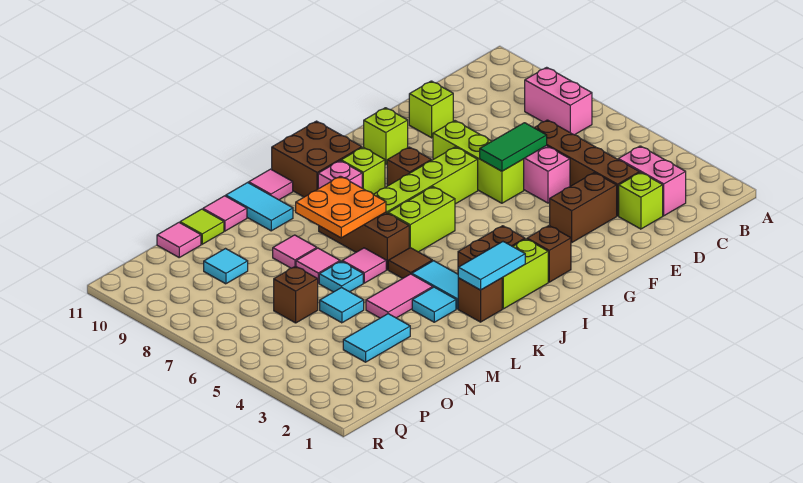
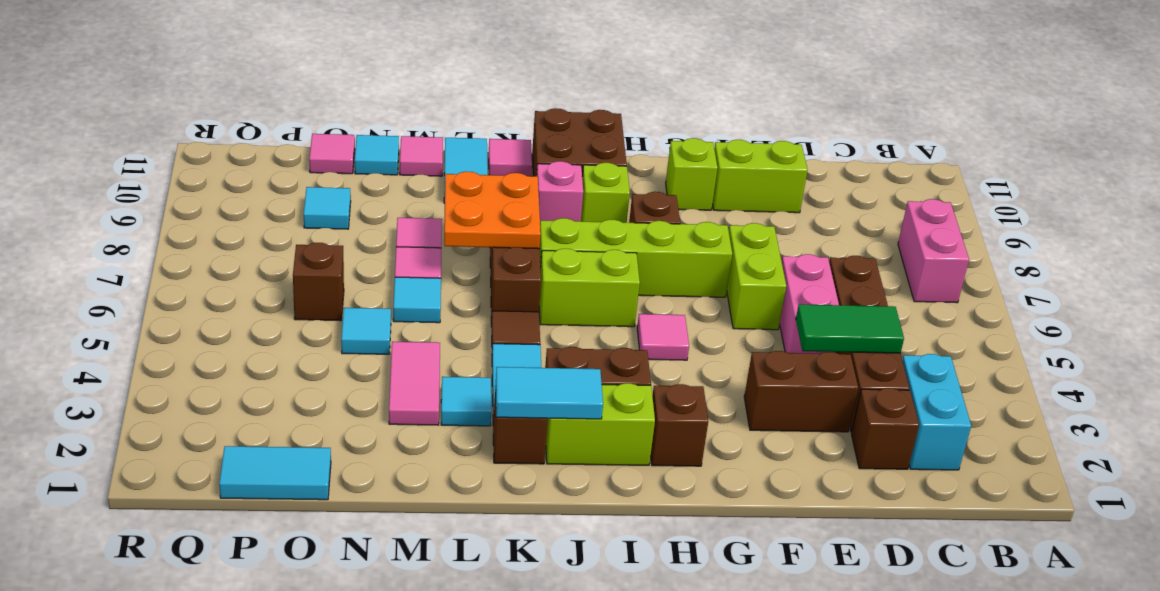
pink 1x2 brick [618,146,686,216] -> cyan 1x2 brick [902,354,971,470]
lime 1x1 brick [619,172,663,229] -> brown 1x1 brick [851,388,919,469]
green 1x2 tile [480,123,547,171] -> green 1x2 tile moved to [796,304,904,353]
lime 1x1 brick [409,81,453,138] -> lime 1x2 brick [712,140,808,213]
lime 1x3 brick [433,121,524,203] -> lime 1x2 brick [727,223,786,330]
pink 1x2 tile [366,274,433,318] -> pink 1x2 tile turned to [389,342,440,425]
pink 1x1 tile [342,248,386,283] -> pink 1x1 tile moved to [637,314,689,360]
cyan 1x1 plate [319,261,363,292] -> cyan 1x1 tile [393,277,441,323]
cyan 1x2 tile [343,314,410,362] -> cyan 1x2 tile moved to [219,446,331,500]
lime 1x1 tile [180,209,224,244] -> cyan 1x1 tile [355,135,399,175]

